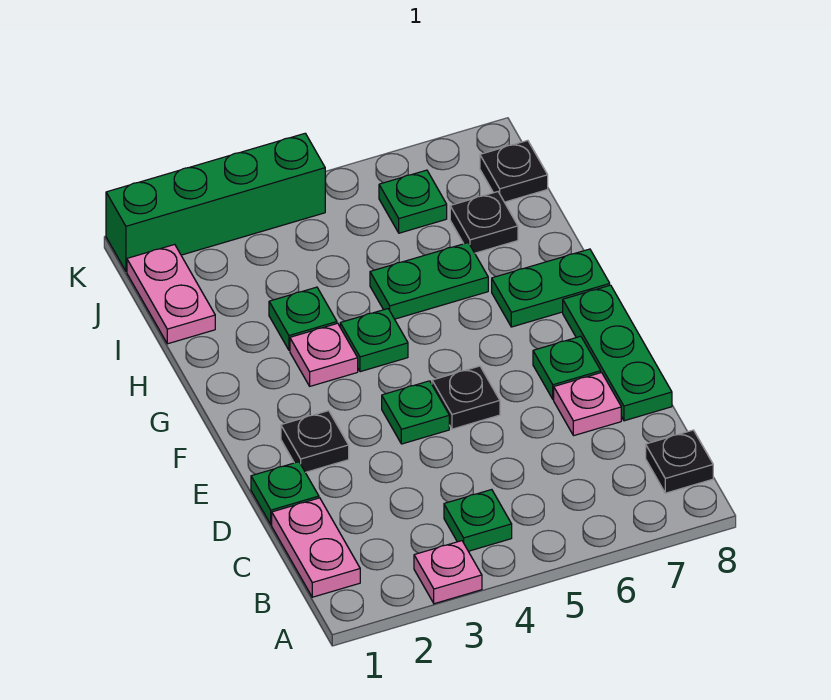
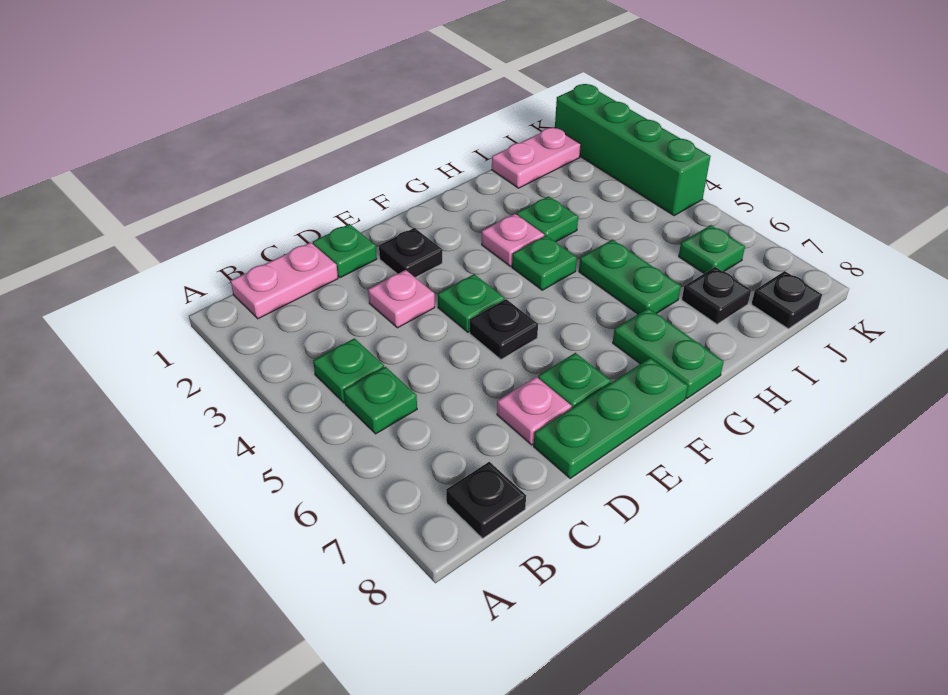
pink 1x1 plate [414,541,482,604] -> pink 1x1 plate moved to [368,270,435,328]
none -> green 1x1 plate [344,367,417,434]

